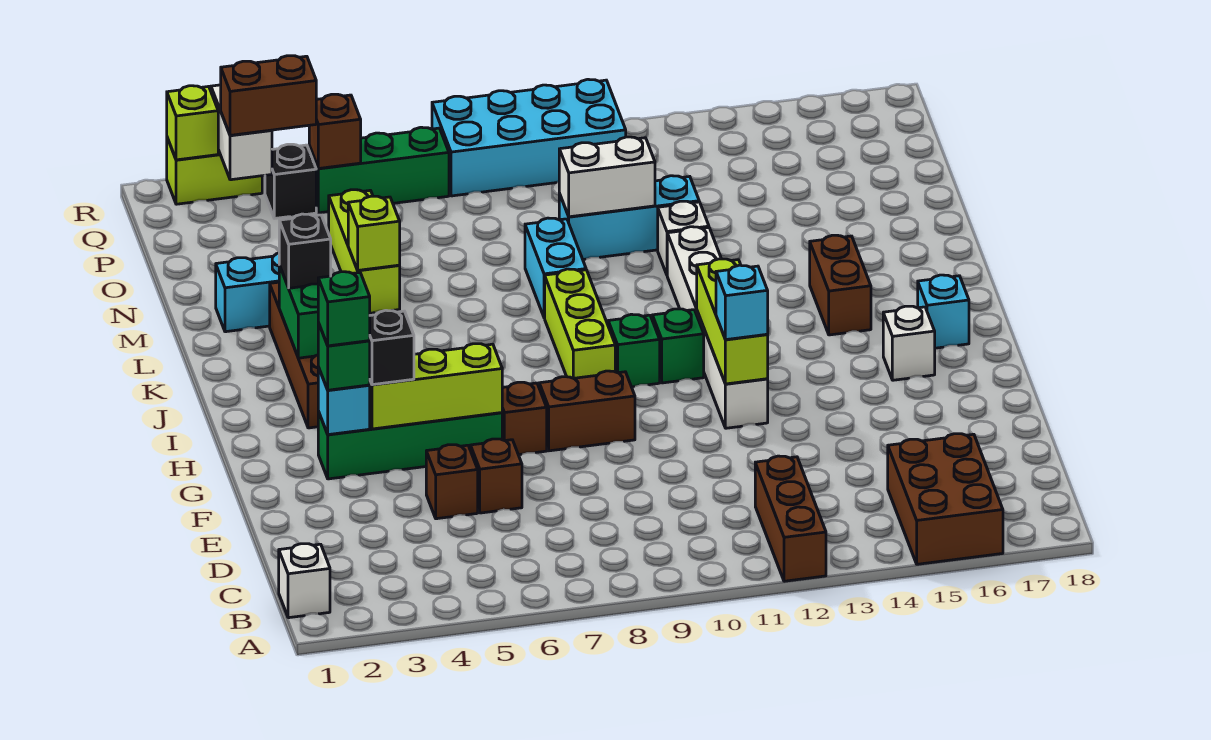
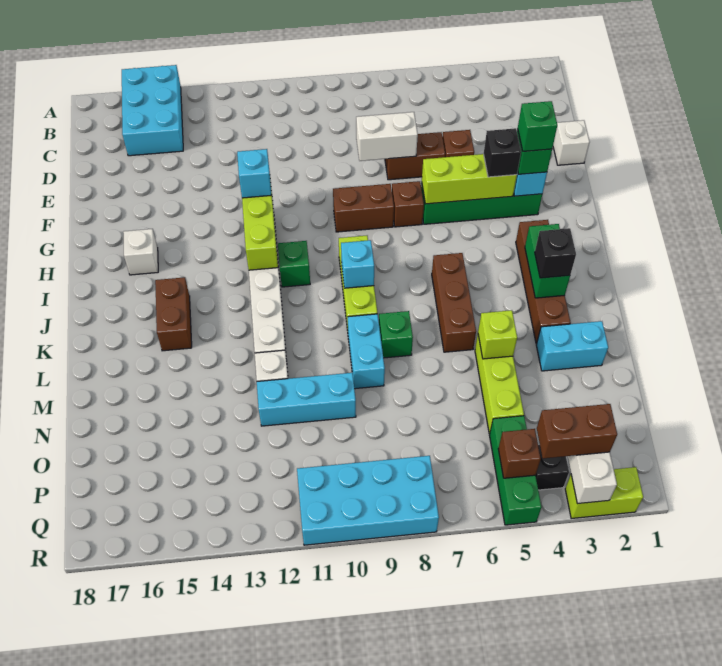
brown 1x3 brick [755,456,826,581] -> brown 1x3 brick moved to [432,253,476,352]
brown 2x3 brick [888,434,1003,564] -> cyan 2x3 brick [122,65,183,156]
white 1x1 brick [279,544,330,618] -> white 1x1 brick moved to [553,120,590,165]
brown 1x1 brick [470,439,522,513] -> brown 1x2 brick [385,132,445,180]
green 1x1 brick [608,314,660,387] -> green 1x1 brick moved to [379,311,413,358]
cyan 1x1 brick [918,275,969,348] -> cyan 1x1 brick moved to [341,240,374,288]
white 1x2 brick [559,137,655,217] -> white 1x2 brick moved to [356,112,418,161]
green 1x3 brick [309,127,449,213] -> green 1x3 brick turned to [489,416,542,525]
lime 1x1 brick [167,86,218,160] -> none

